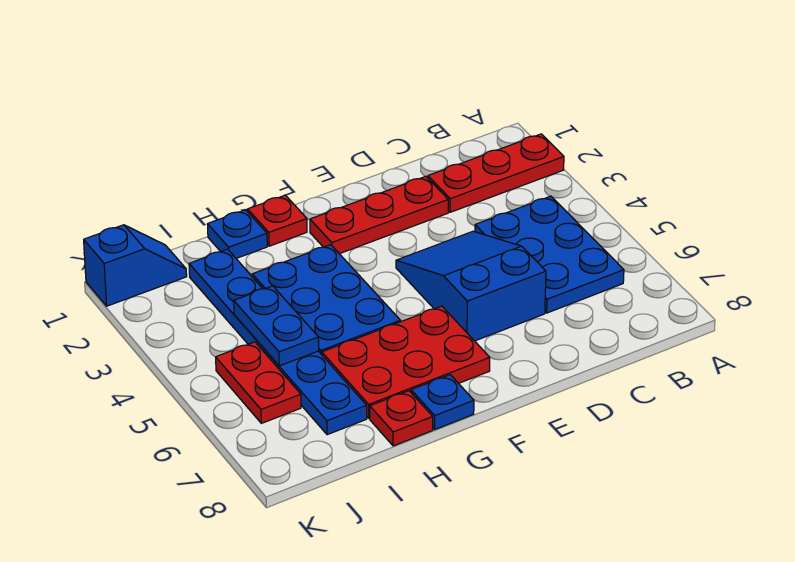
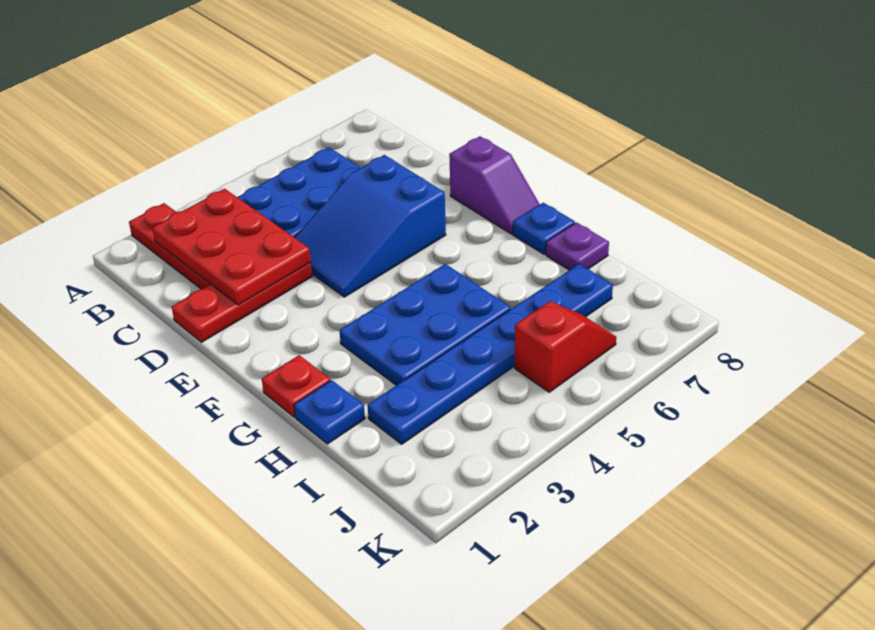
red 1x3 plate [310,176,448,254] -> red 1x3 plate turned to [172,263,312,342]
none -> purple 1x2 slope [449,136,540,234]
red 2x3 plate [322,306,490,418] -> red 2x3 plate moved to [153,189,311,305]
red 1x1 plate [370,391,433,446] -> purple 1x1 plate [546,222,609,270]
blue 1x2 plate [234,286,319,366] -> none
blue 1x2 slope [84,225,187,306] -> none
red 1x2 plate [216,342,301,423] -> red 1x2 slope [515,301,616,392]

